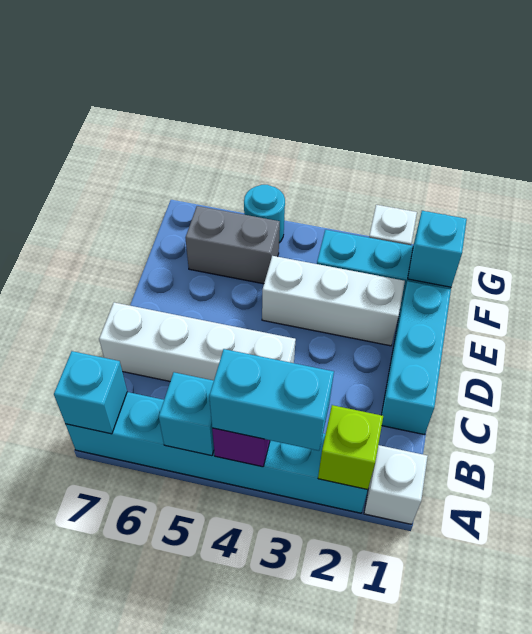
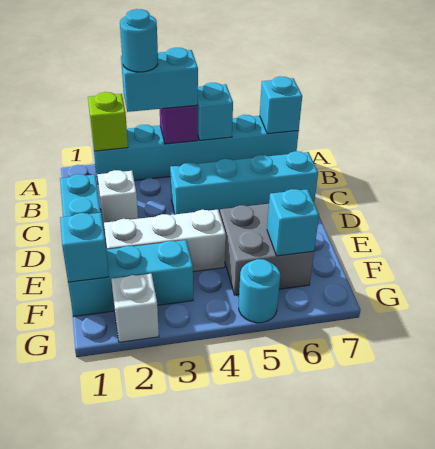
white 1x1 brick [364,445,428,524] -> white 1x1 brick moved to [97,170,138,230]
none -> cyan 1x1 round brick [120,9,158,72]
white 1x4 brick [99,302,296,381] -> cyan 1x4 brick [170,151,318,214]
grey 1x2 brick [186,206,280,284] -> grey 2x2 brick [220,204,314,295]
none -> cyan 1x1 brick [267,189,319,256]

